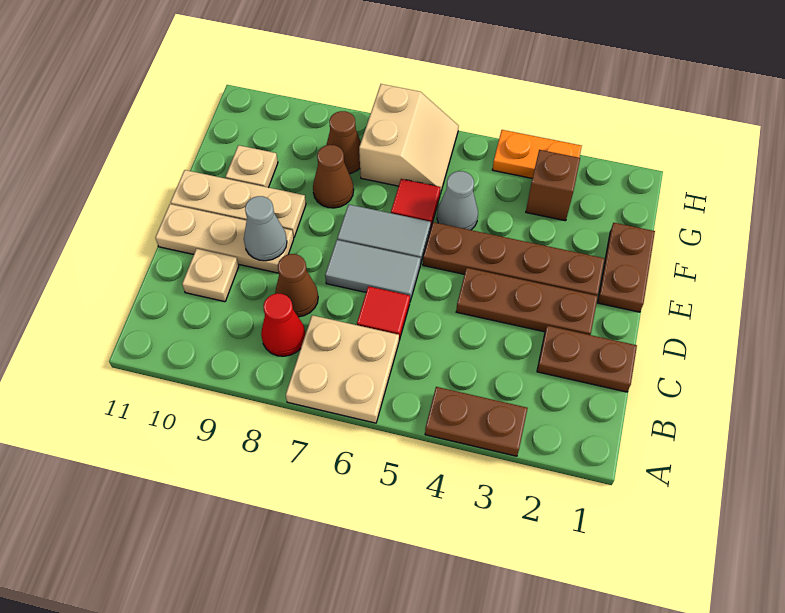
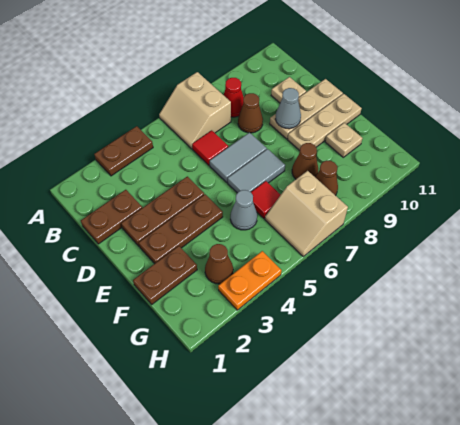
tan 2x2 plate [286,315,399,423] -> tan 2x2 slope [159,72,231,149]
brown 1x2 plate [597,223,655,312] -> brown 1x2 plate turned to [133,246,197,304]
brown 1x4 plate [423,222,605,296] -> brown 1x3 plate [139,194,223,264]
brown 1x1 brick [526,150,580,221] -> brown 1x1 cone [205,244,233,284]

